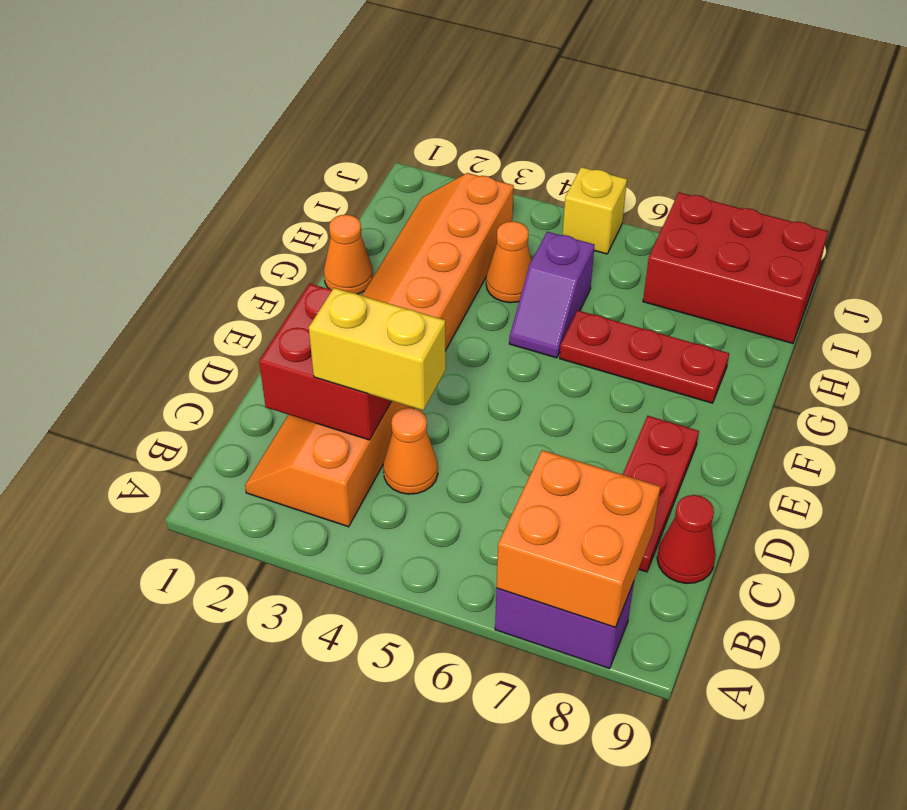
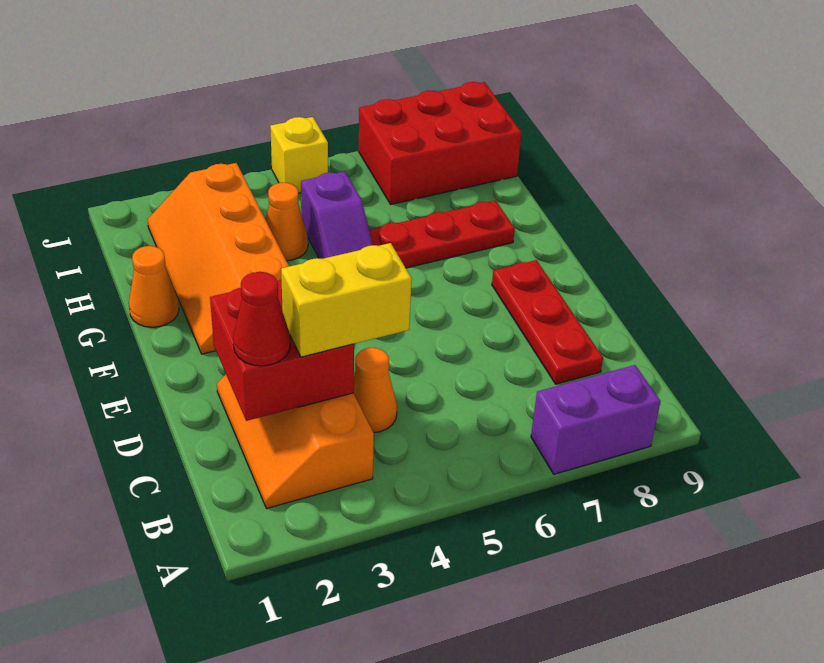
orange 2x2 brick [497,450,660,628] -> none
red 1x1 cone [657,495,716,583] -> red 1x1 cone moved to [233,272,290,366]

